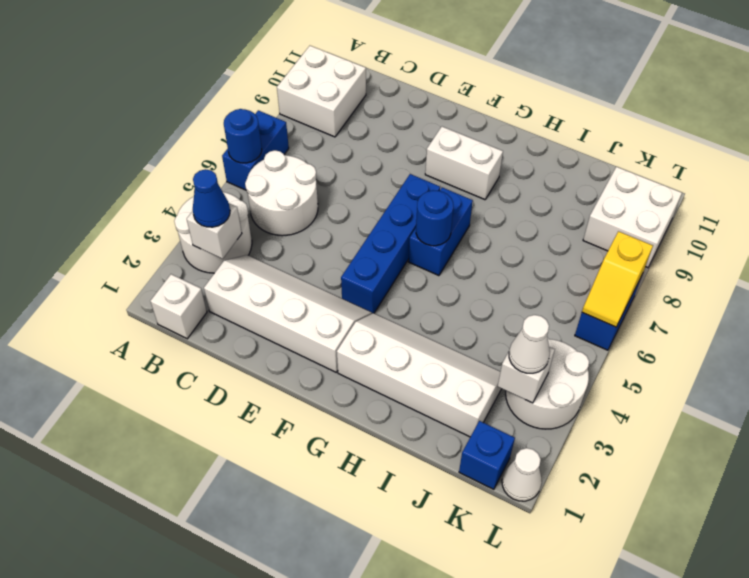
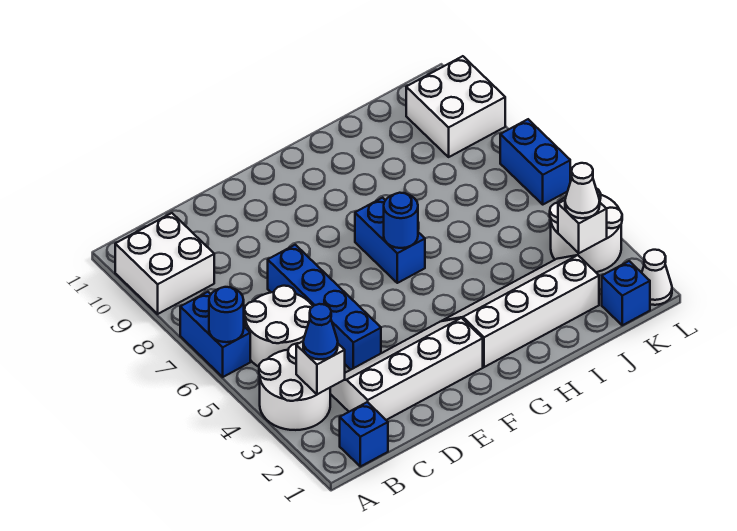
white 1x1 brick [150,274,207,339] -> blue 1x1 brick [340,402,388,467]
blue 1x4 brick [341,174,440,314] -> blue 1x4 brick moved to [268,245,381,370]
white 1x2 brick [425,127,503,200] -> none
yellow 1x2 slope [582,231,653,327] -> none

